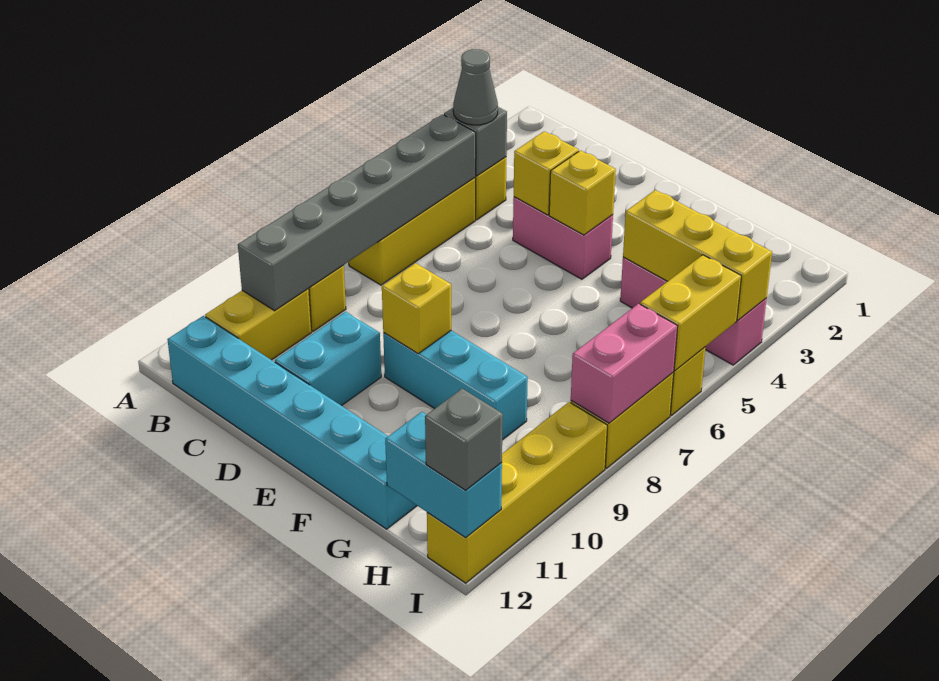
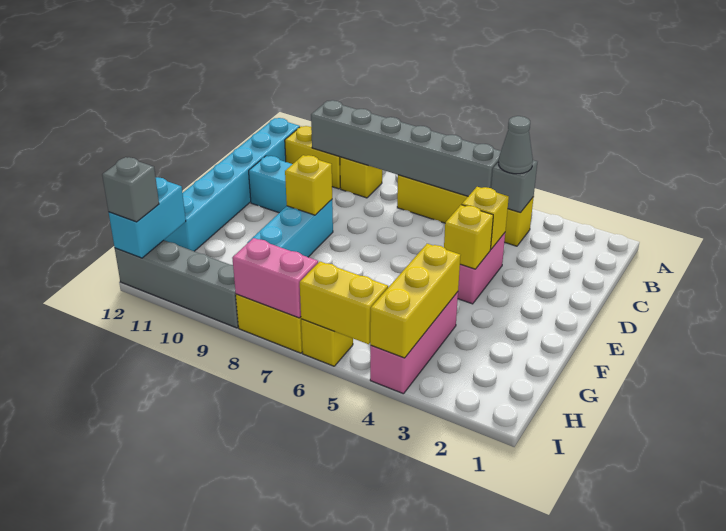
yellow 1x4 brick [427,402,607,583] -> grey 1x4 brick [115,240,239,328]

